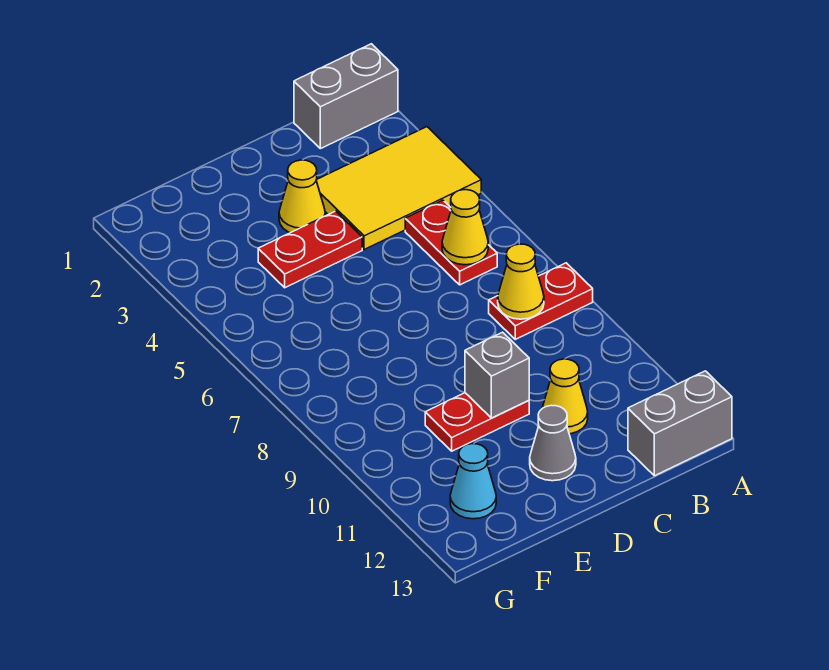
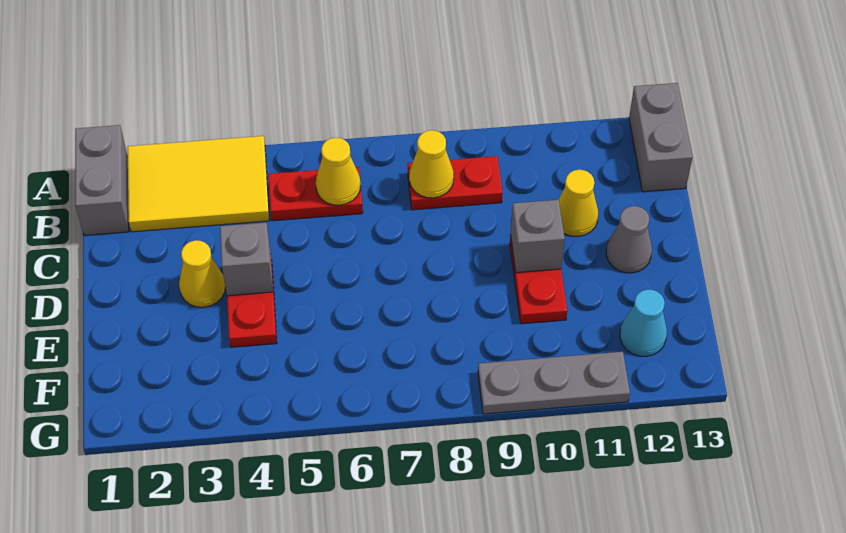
yellow 2x3 tile [316,127,481,250] -> yellow 2x3 tile turned to [127,136,269,232]
red 1x2 plate [489,263,593,339] -> red 1x2 plate turned to [407,156,503,210]
none -> grey 1x1 brick [220,223,273,296]
none -> grey 1x3 plate [478,352,630,414]

